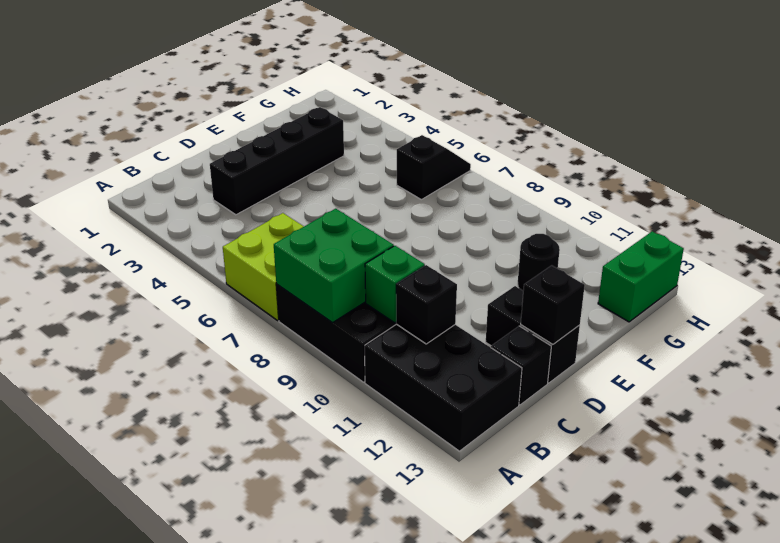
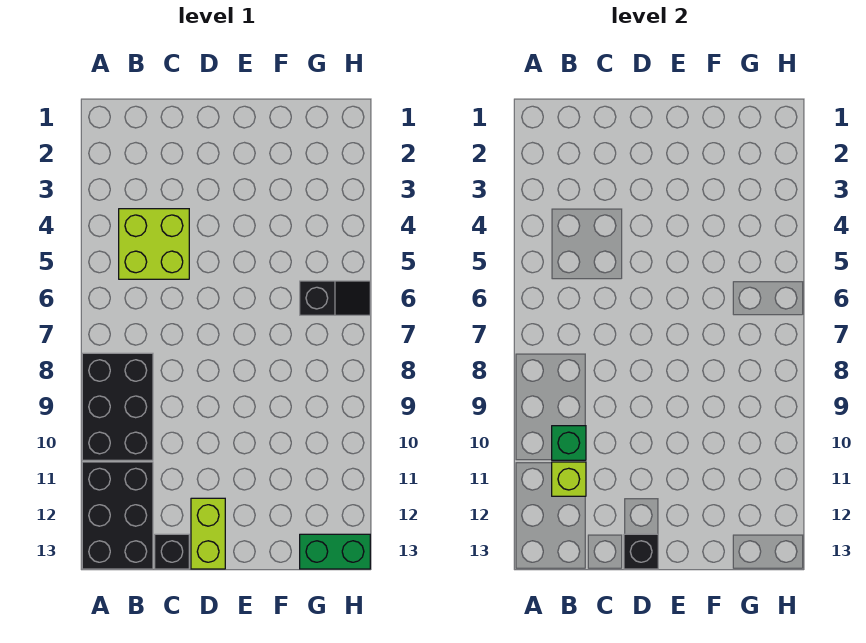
lime 2x2 brick [223,213,304,320] -> lime 2x2 brick moved to [119,209,189,279]
green 2x2 brick [274,209,394,323] -> none
black 1x1 brick [396,265,457,344] -> lime 1x1 brick [552,462,586,496]
black 1x4 brick [210,107,344,215] -> none
black 1x2 brick [486,286,580,383] -> lime 1x2 brick [191,498,225,569]
black 1x1 round brick [518,234,560,290] -> none

